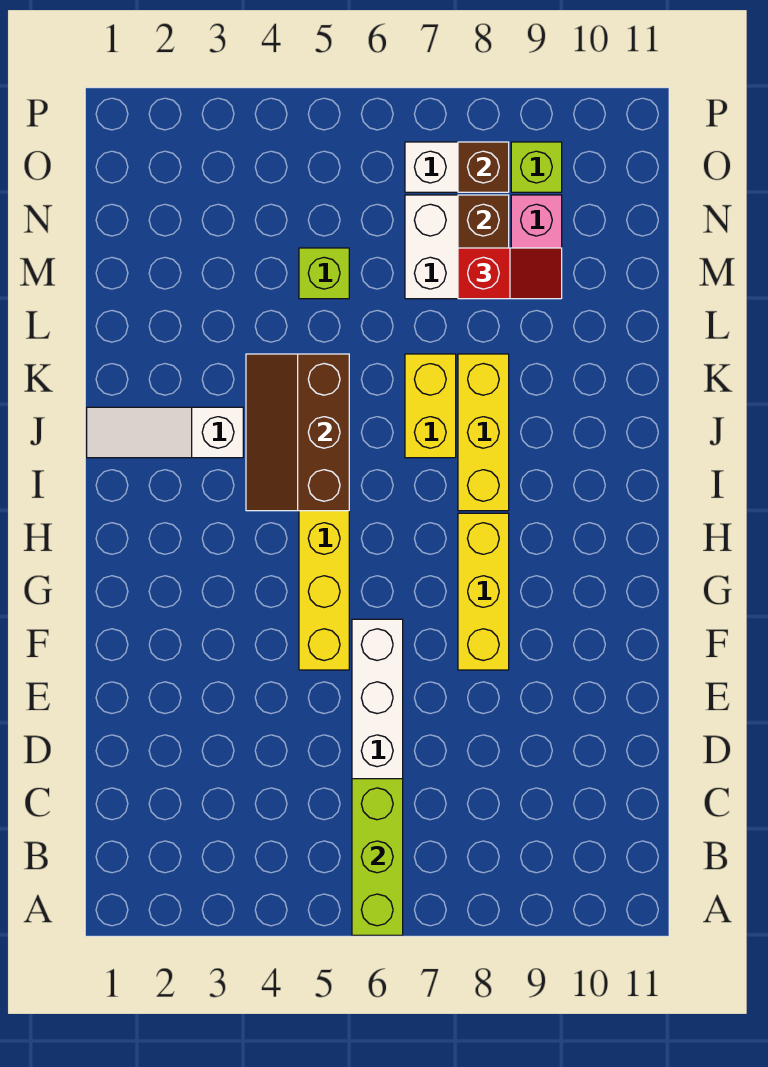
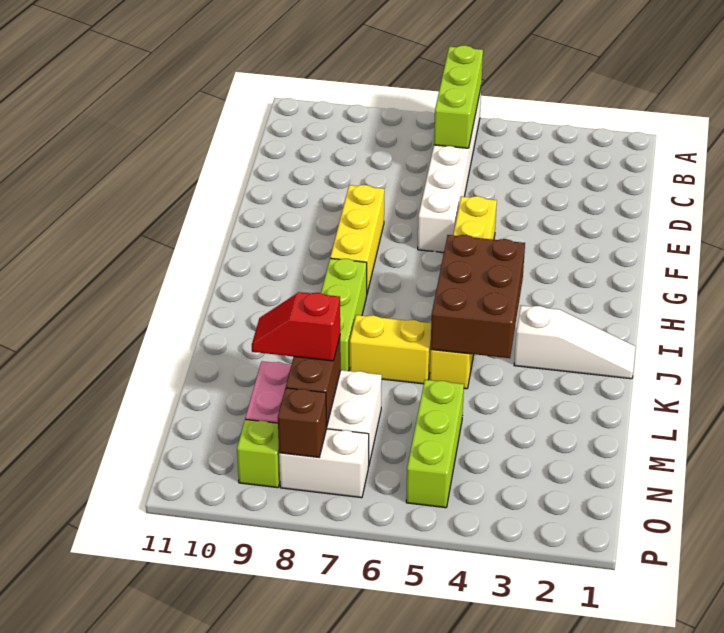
brown 2x3 slope [246,354,349,511] -> brown 2x3 brick [431,235,525,358]
yellow 1x3 brick [458,354,509,511] -> lime 1x3 brick [321,258,367,371]
yellow 1x2 brick [405,354,456,458] -> yellow 1x2 brick turned to [350,315,431,384]
lime 1x1 brick [299,248,349,299] -> lime 1x3 brick [406,380,464,508]

